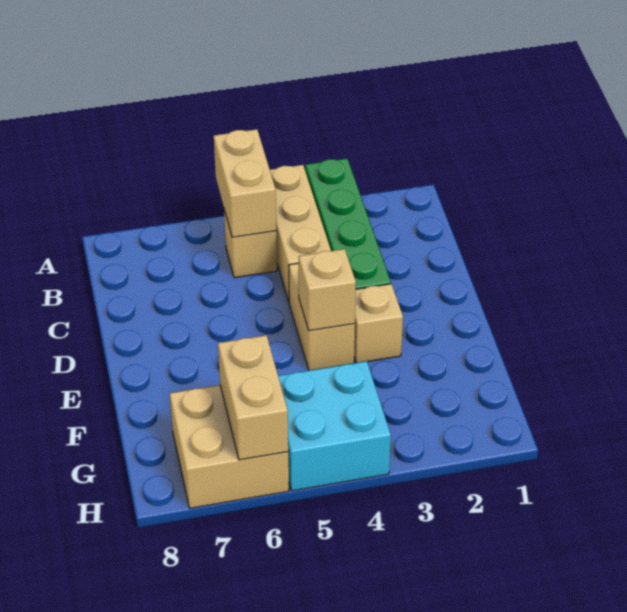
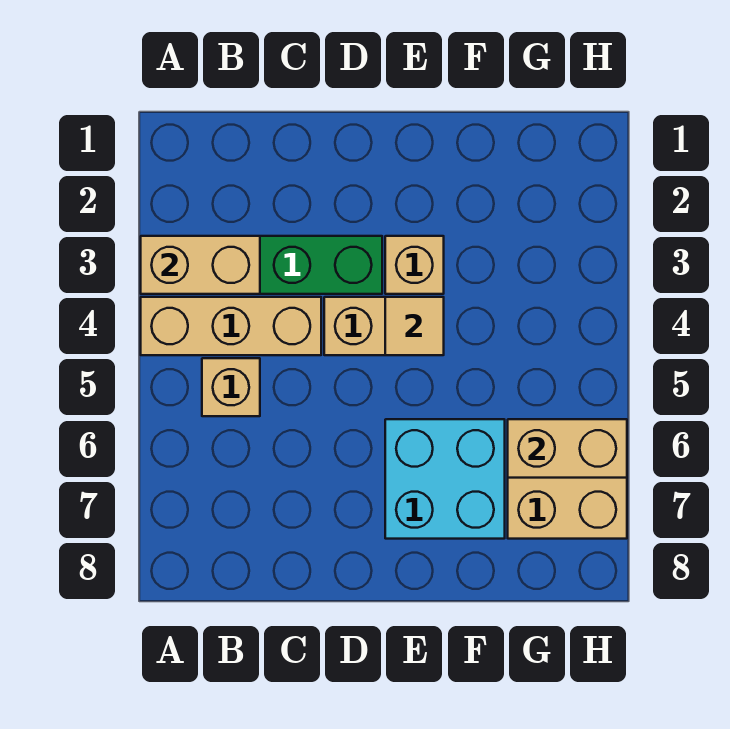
tan 1x2 brick [214,129,276,237] -> tan 1x2 brick moved to [141,236,260,294]
tan 1x1 brick [299,249,356,331] -> tan 1x1 tile [385,297,444,355]
cyan 2x2 brick [278,361,391,491] -> cyan 2x2 brick moved to [385,419,505,539]

